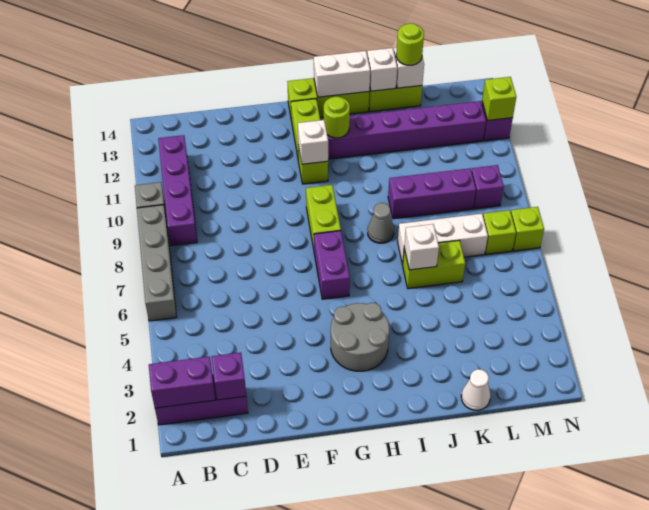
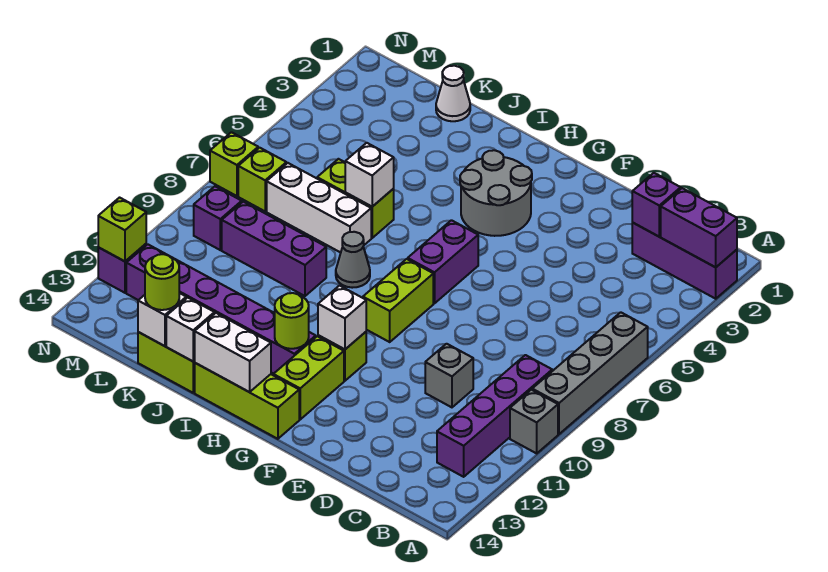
none -> grey 1x1 brick [425,344,473,407]

